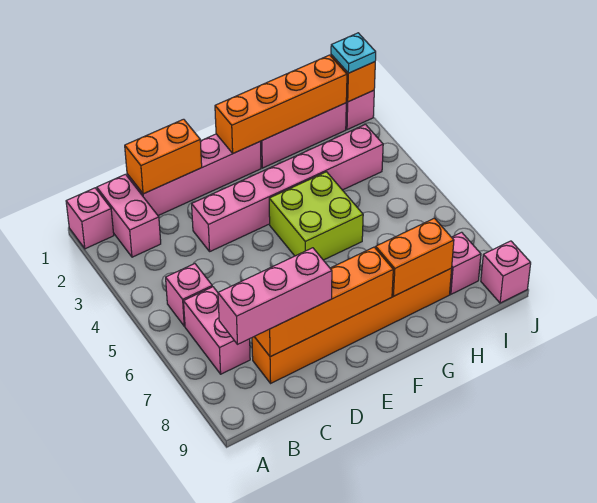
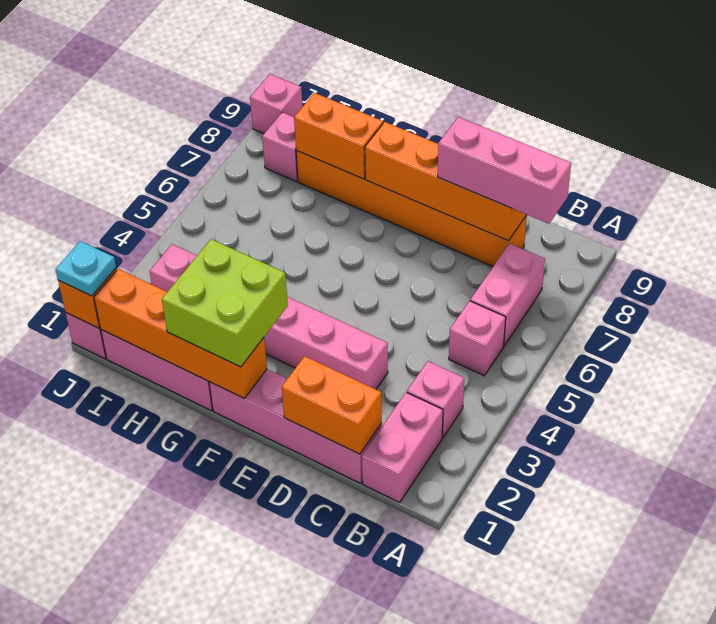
pink 1x1 brick [66,188,114,249] -> pink 1x1 brick moved to [407,361,464,437]
lime 2x2 brick [269,172,363,260] -> lime 2x2 brick moved to [162,239,288,367]

